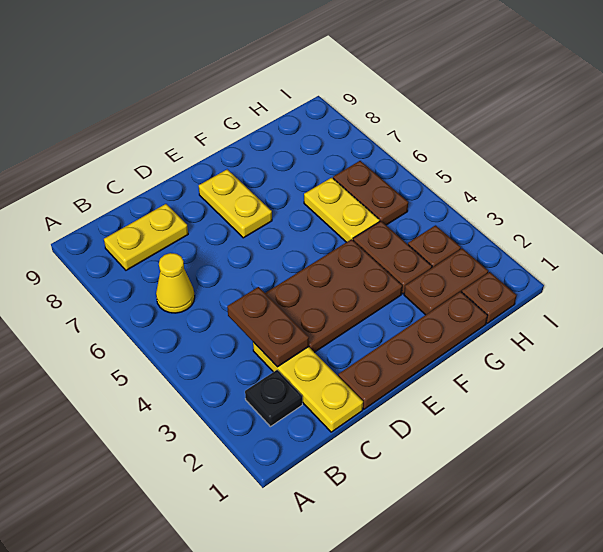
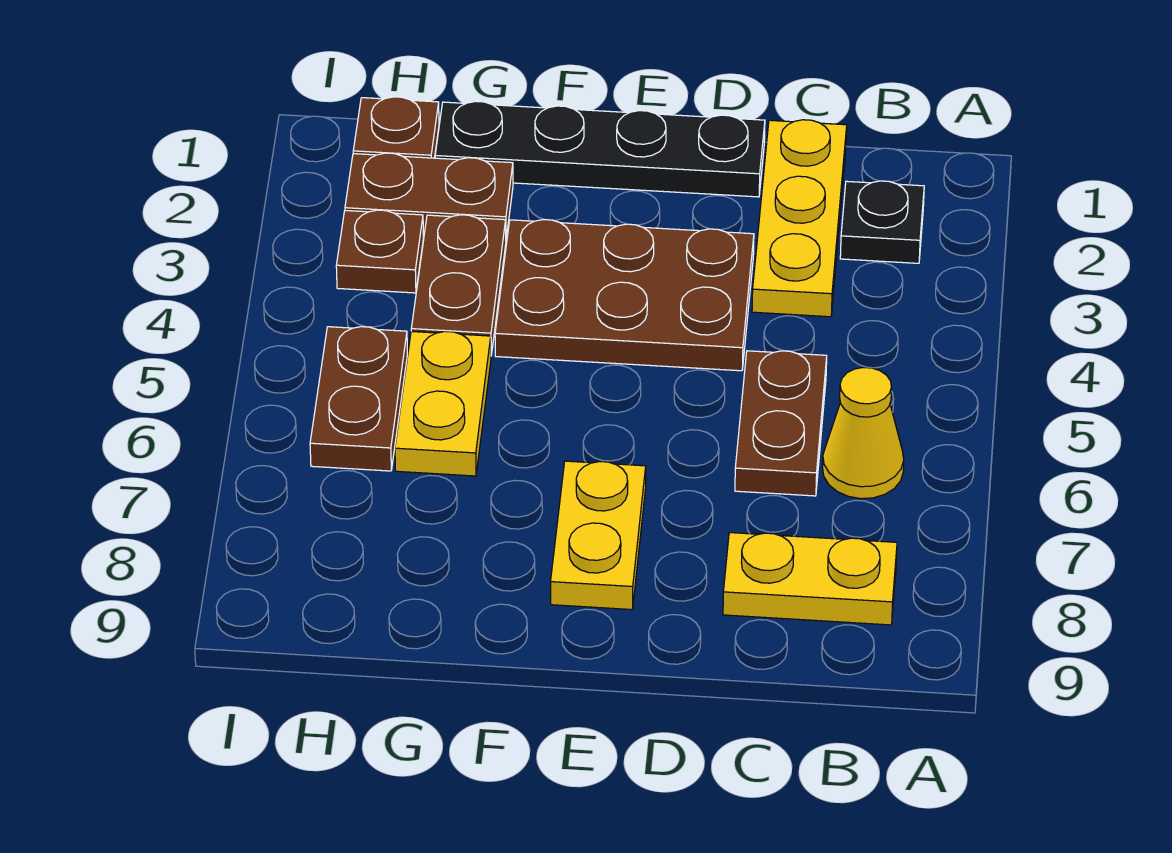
brown 1x2 plate [227,287,309,367] -> brown 1x2 plate moved to [735,351,827,496]
brown 1x4 plate [338,291,487,409] -> black 1x4 plate [435,101,765,197]

